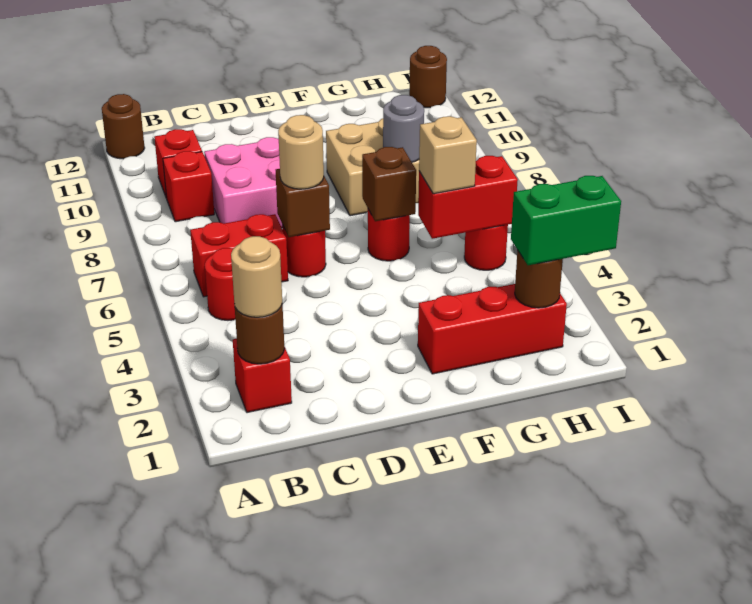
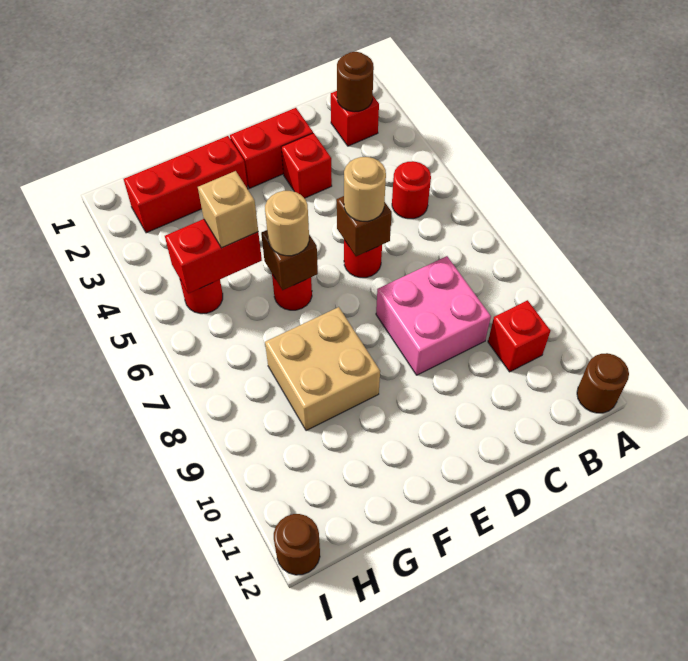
tan 1x1 round brick [231,236,282,317] -> tan 1x1 round brick moved to [265,191,309,256]
red 1x2 brick [190,214,288,297] -> red 1x2 brick moved to [230,108,313,188]
red 1x1 brick [163,151,214,222] -> red 1x1 brick moved to [281,133,332,198]
grey 1x1 round brick [383,95,424,162] -> none
brown 1x1 round brick [515,250,563,308] -> none
green 1x2 brick [511,176,621,265] -> none

